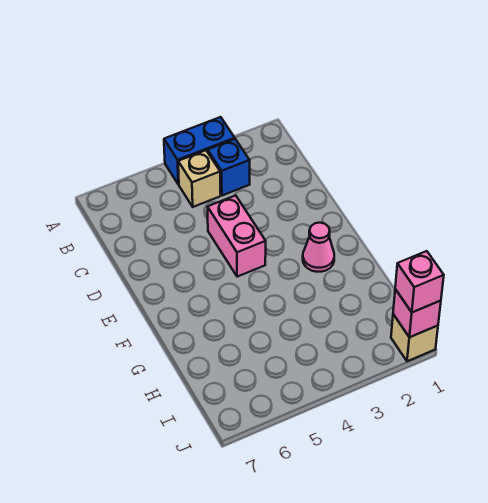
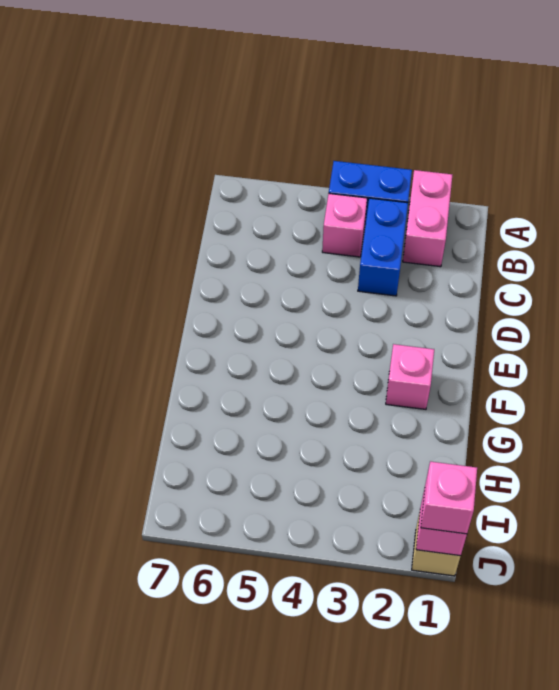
blue 1x1 brick [208,139,250,195] -> blue 1x2 brick [358,198,408,296]
tan 1x1 brick [178,150,221,207] -> pink 1x1 brick [322,193,367,257]
pink 1x2 brick [208,195,266,277] -> pink 1x2 brick moved to [403,170,452,267]
pink 1x1 cone [303,223,334,272] -> pink 1x1 brick [386,344,434,409]

